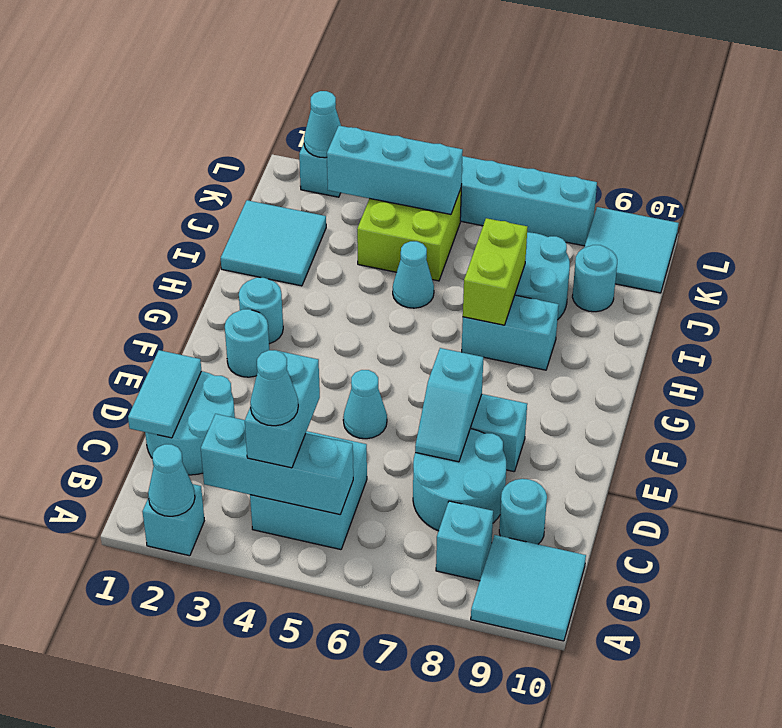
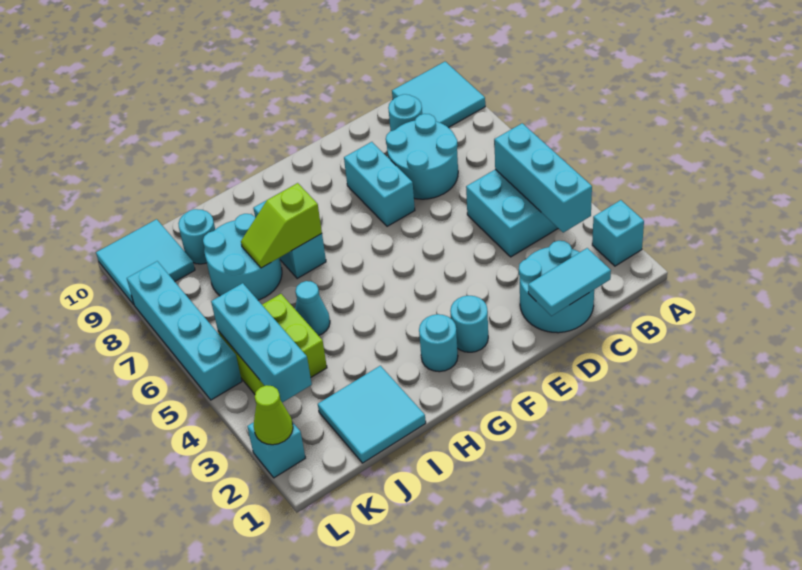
cyan 1x1 cone [148,444,195,516] -> none
cyan 1x2 brick [245,351,320,468] -> none
cyan 1x1 cone [250,350,298,426] -> none
cyan 1x1 brick [436,501,493,581] -> none
cyan 1x2 slope [415,348,483,462] -> none
cyan 1x1 cone [343,370,387,439] -> none
lime 1x2 brick [463,218,527,325] -> lime 1x2 slope [241,183,322,268]
cyan 1x1 cone [304,91,341,158] -> lime 1x1 cone [254,385,293,445]

